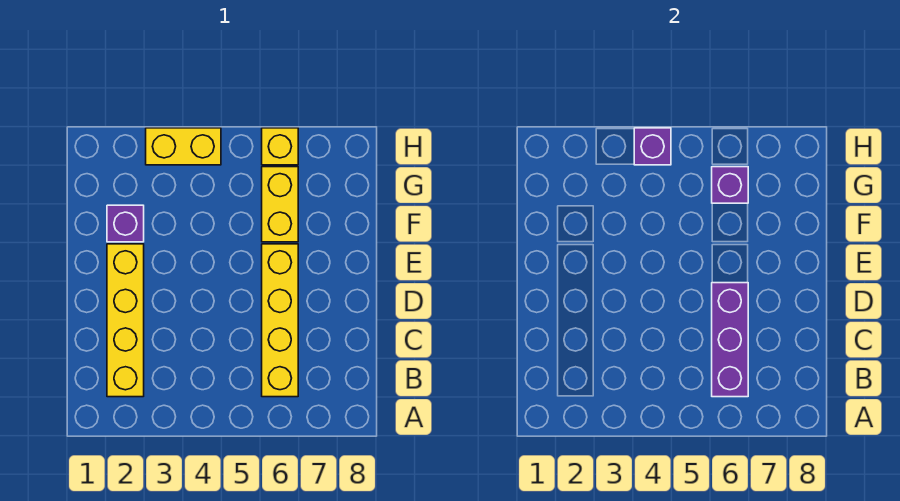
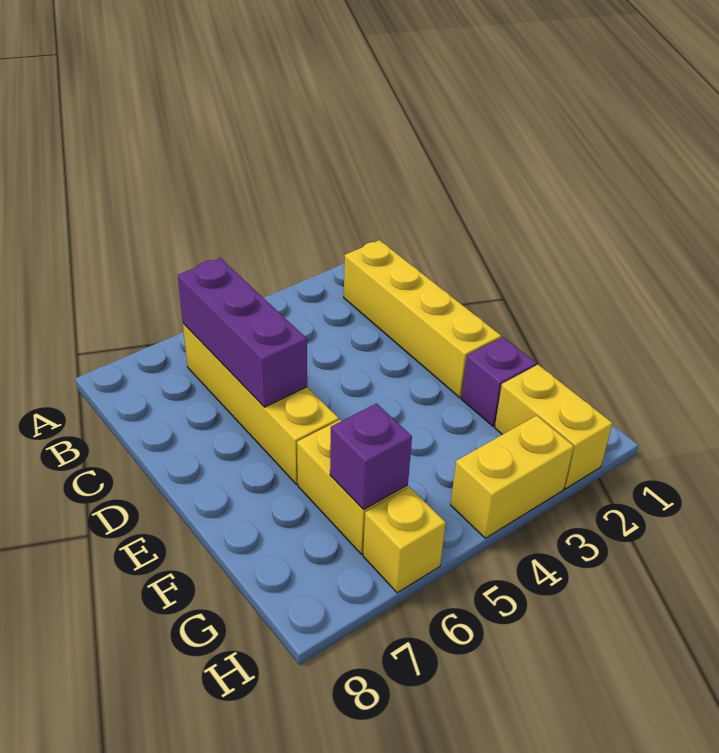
none -> yellow 1x2 brick [495,365,613,489]
purple 1x1 brick [634,128,671,165] -> none

